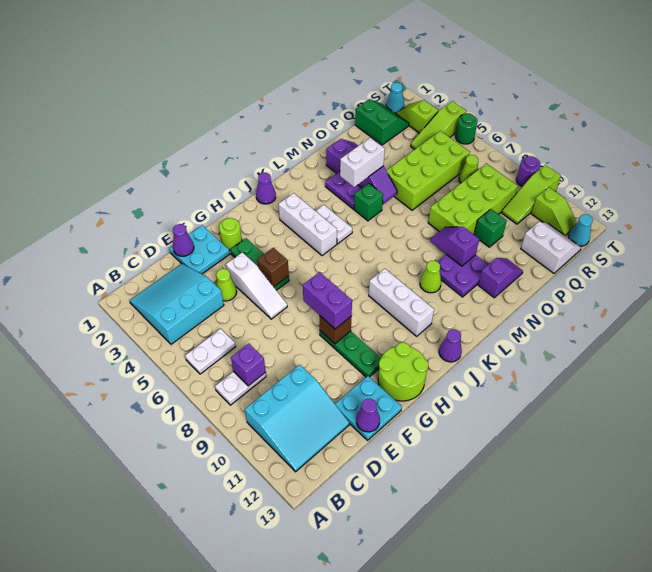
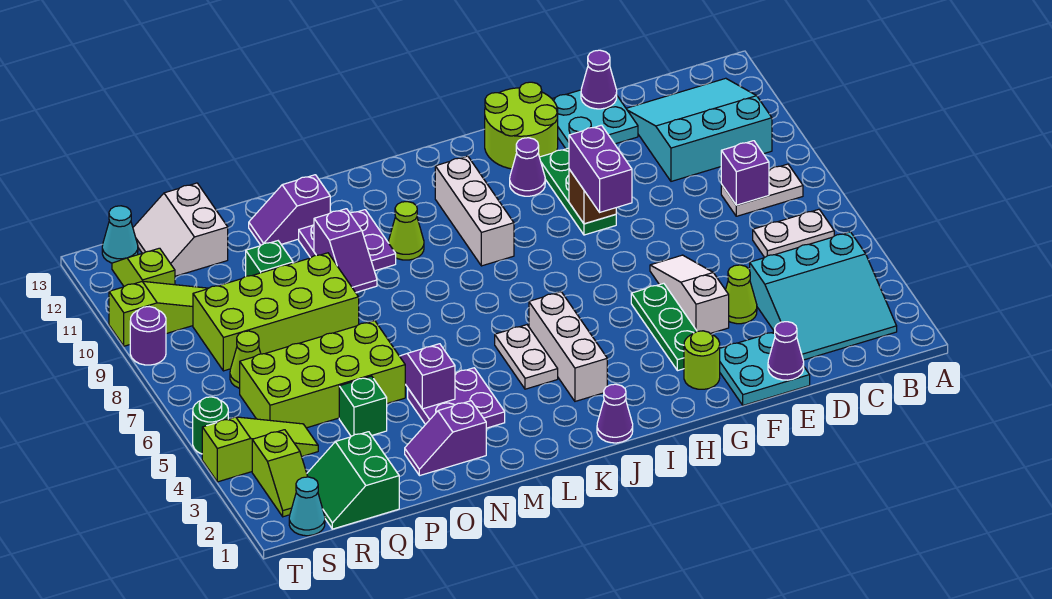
brown 1x1 brick [257,248,289,287] -> none
purple 1x1 cone [439,329,462,362] -> purple 1x1 cone moved to [510,138,545,196]
white 1x2 brick [340,138,385,187] -> none
green 1x1 brick [354,183,383,221] -> green 1x1 brick moved to [339,376,387,436]

